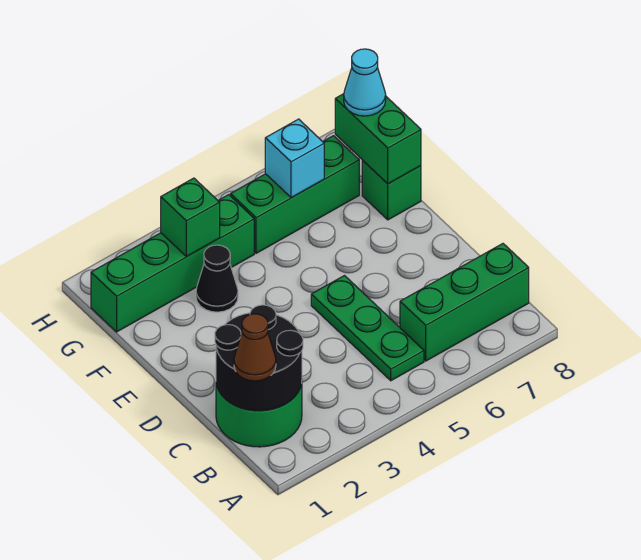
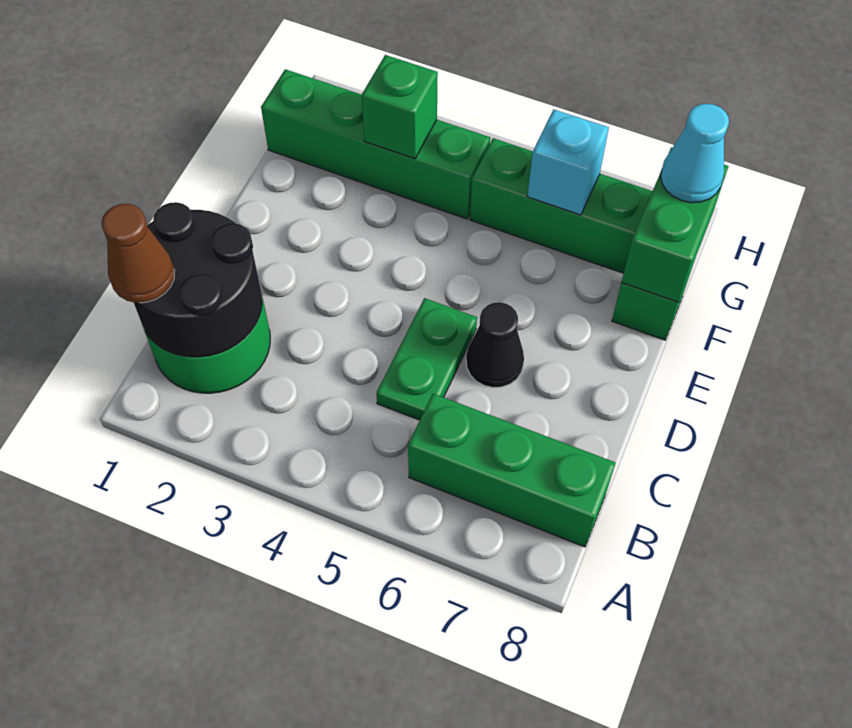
green 1x3 plate [311,276,424,381] -> green 1x2 plate [376,298,477,420]
black 1x1 cone [196,245,238,312] -> black 1x1 cone moved to [466,302,524,388]

